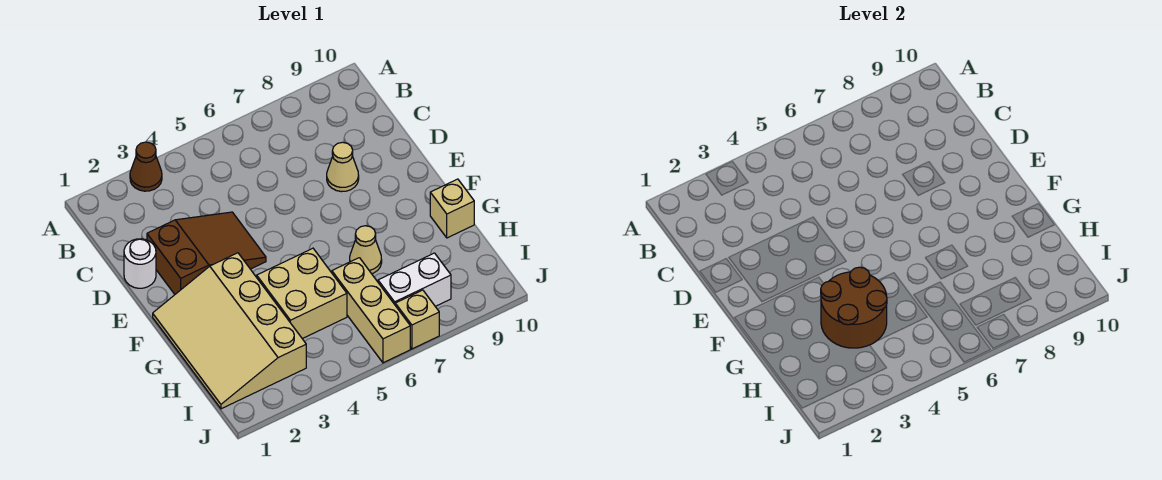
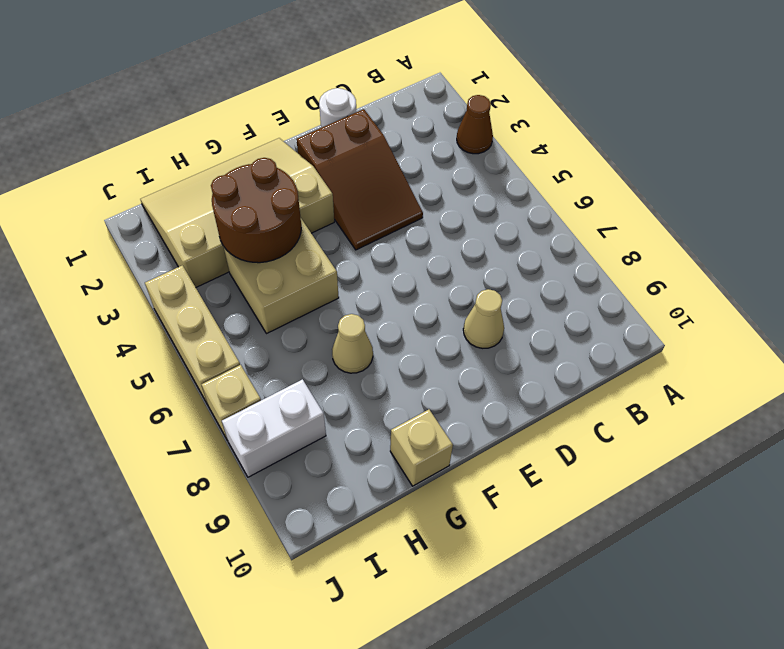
tan 1x3 brick [332,258,410,363] -> tan 1x3 brick turned to [145,265,240,405]
white 1x2 brick [378,253,451,306] -> white 1x2 brick turned to [222,379,326,477]

